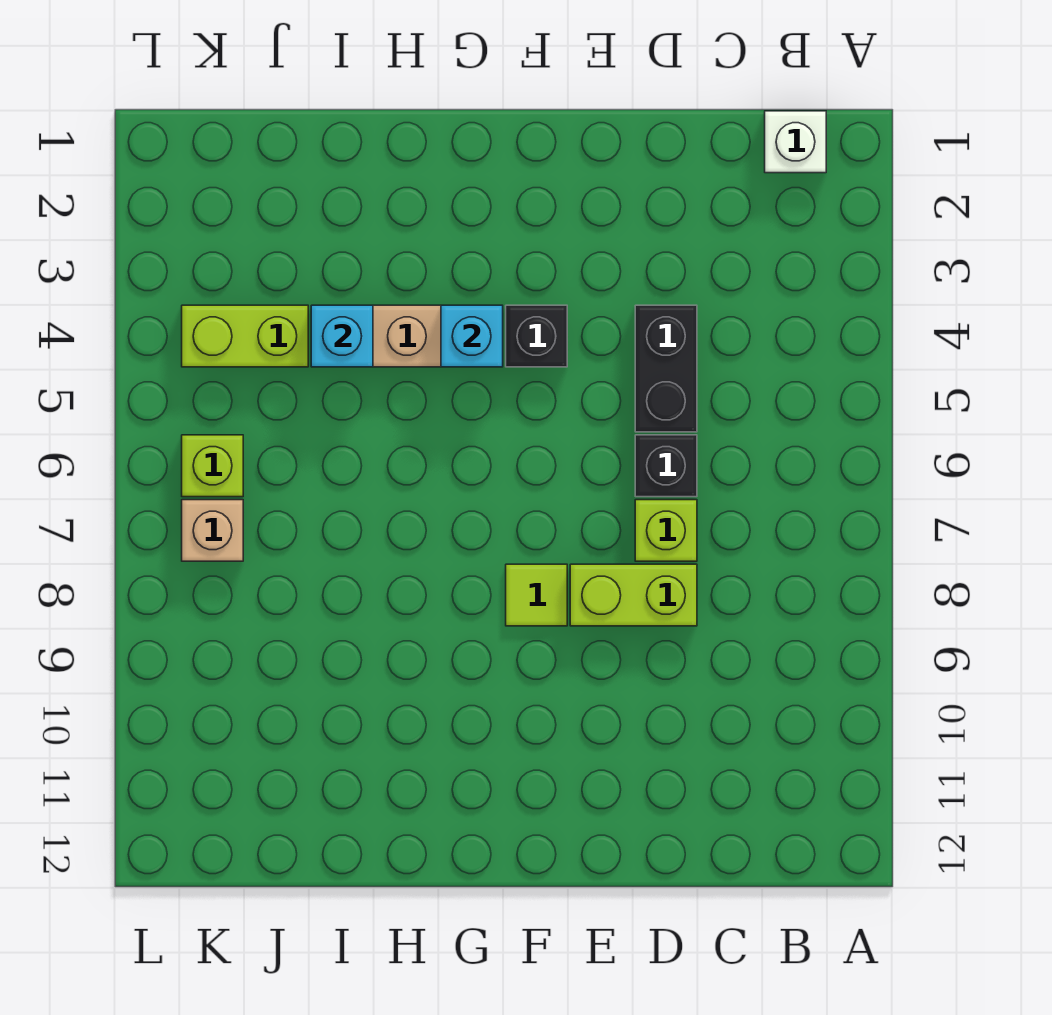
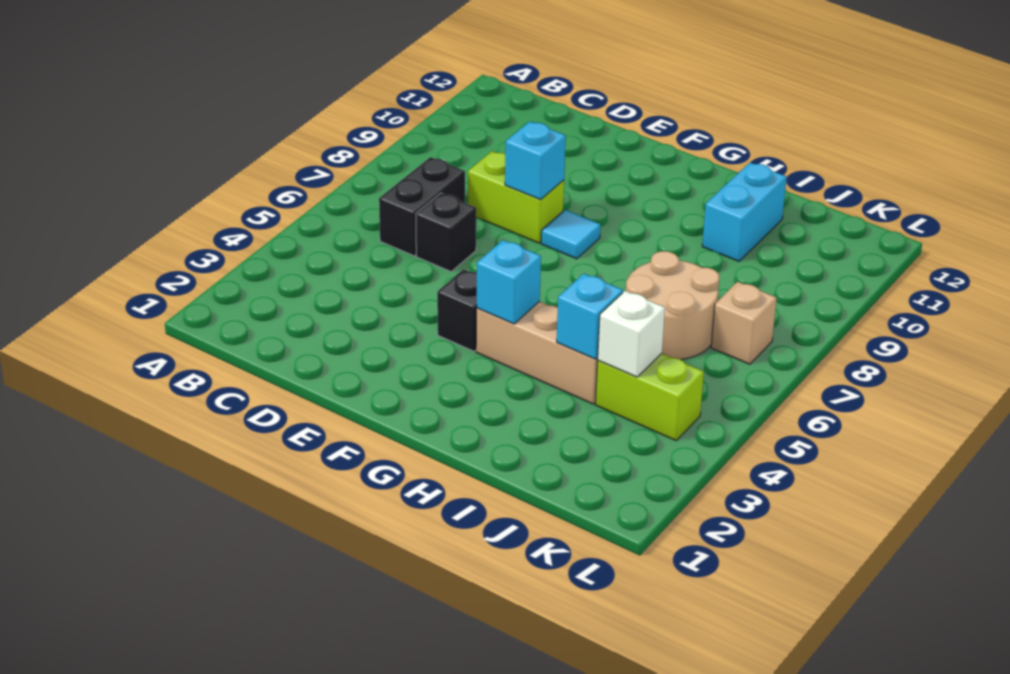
white 1x1 brick [765,111,826,173] -> white 1x1 brick moved to [598,291,665,377]
black 1x2 brick [635,305,697,432] -> black 1x2 brick moved to [379,157,465,256]
lime 1x1 brick [635,500,697,561] -> none
none -> cyan 1x1 brick [505,121,566,200]
lime 1x1 tile [506,564,567,626] -> cyan 1x1 tile [541,210,601,259]
none -> tan 2x2 round brick [626,251,719,360]
none -> cyan 1x2 brick [702,163,787,261]
lime 1x1 brick [182,435,243,497] -> none

